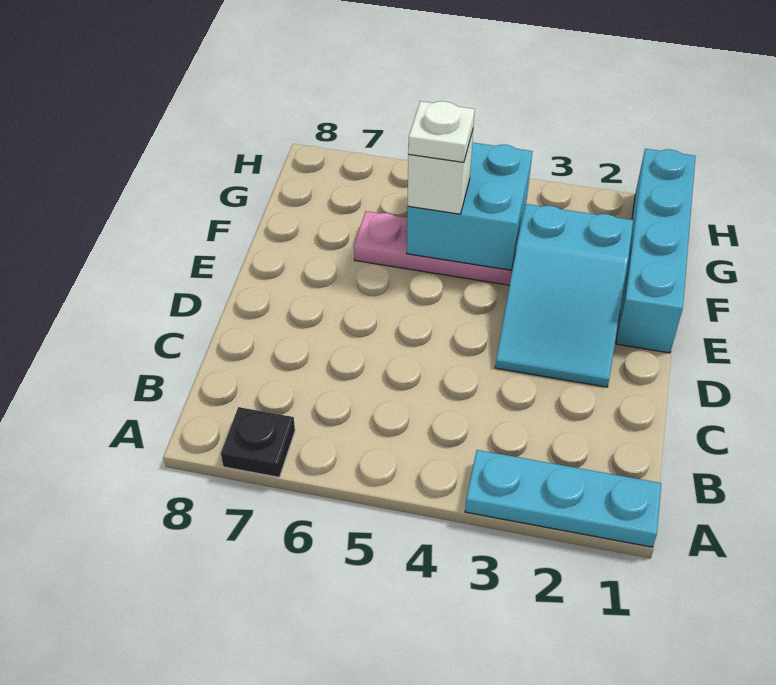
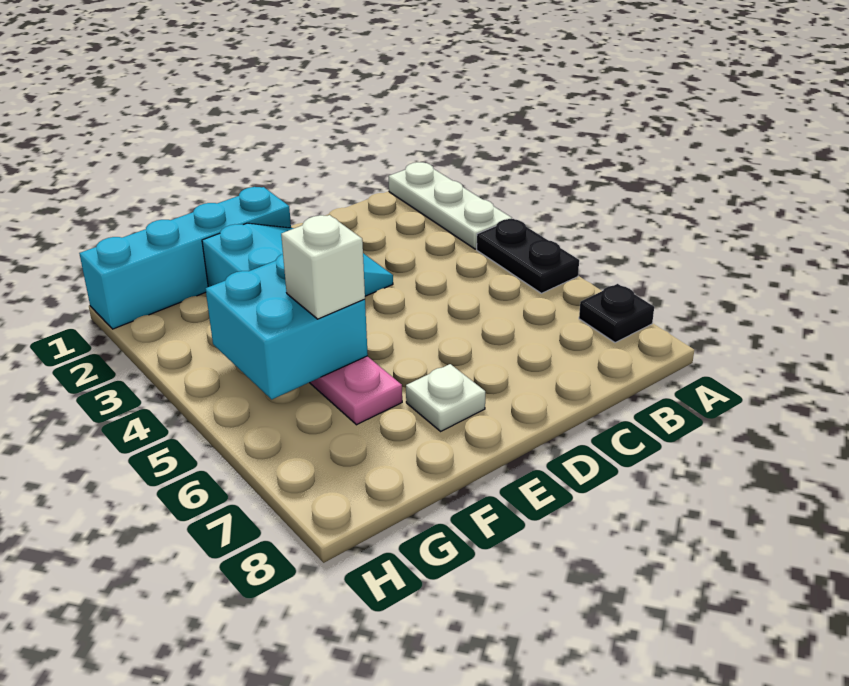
cyan 1x3 plate [465,450,661,547] -> white 1x3 plate [388,162,512,249]
none -> black 1x2 plate [477,219,579,293]
white 1x1 plate [408,101,475,162] -> white 1x1 plate moved to [406,364,485,431]

